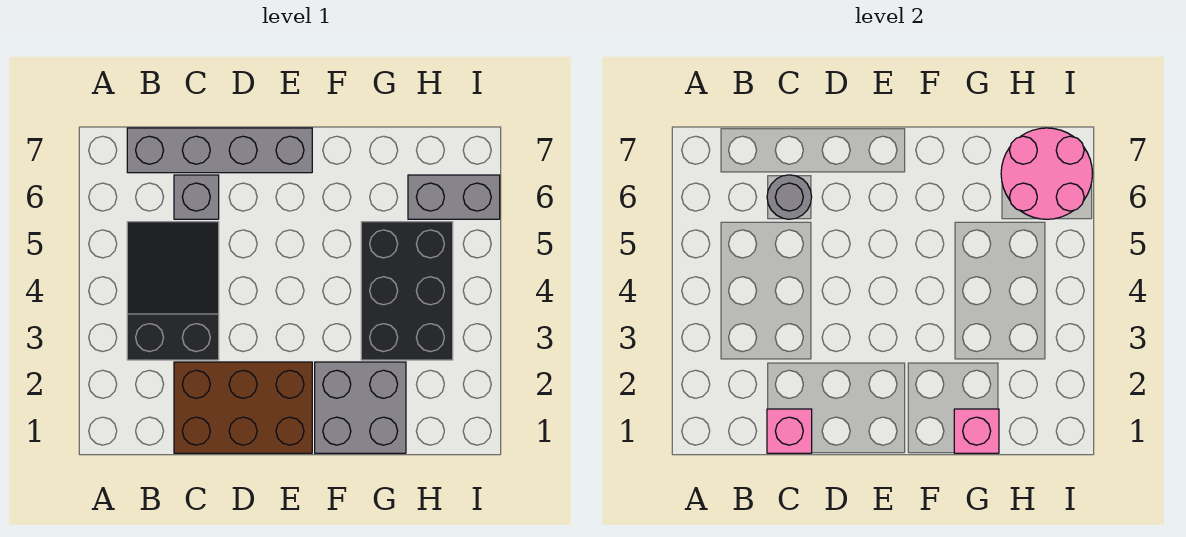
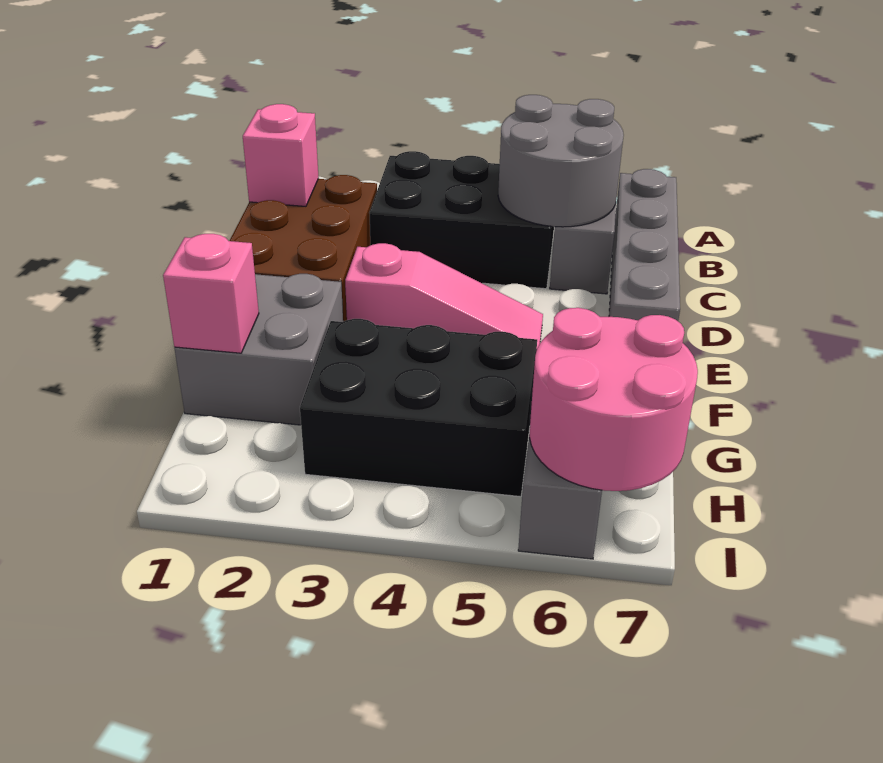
black 2x3 slope [127,222,219,360] -> black 2x3 brick [369,151,554,289]
grey 1x1 round brick [767,175,812,219] -> grey 2x2 round brick [498,95,624,227]
none -> pink 1x3 slope [345,243,543,348]

